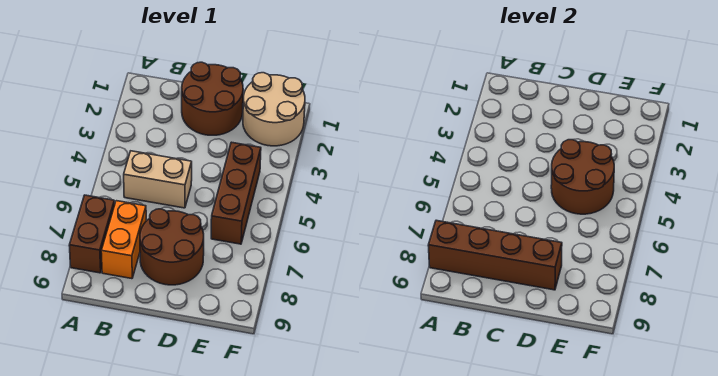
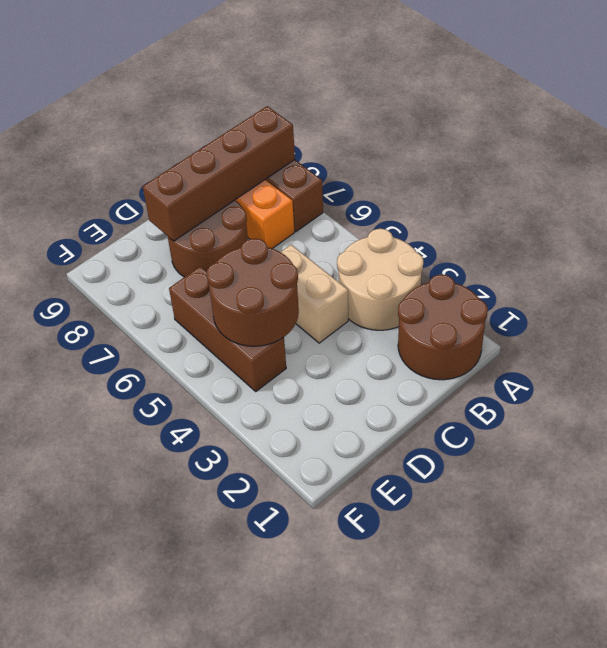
tan 1x2 brick [124,151,192,208] -> tan 1x2 brick turned to [281,245,348,343]
brown 2x2 round brick [182,62,243,135] -> brown 2x2 round brick moved to [398,274,488,380]
tan 2x2 round brick [243,73,305,146] -> tan 2x2 round brick moved to [337,229,423,330]

